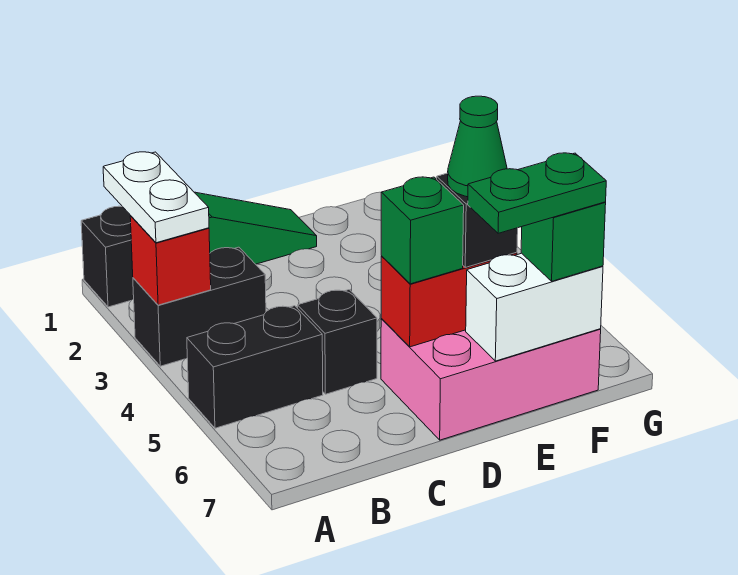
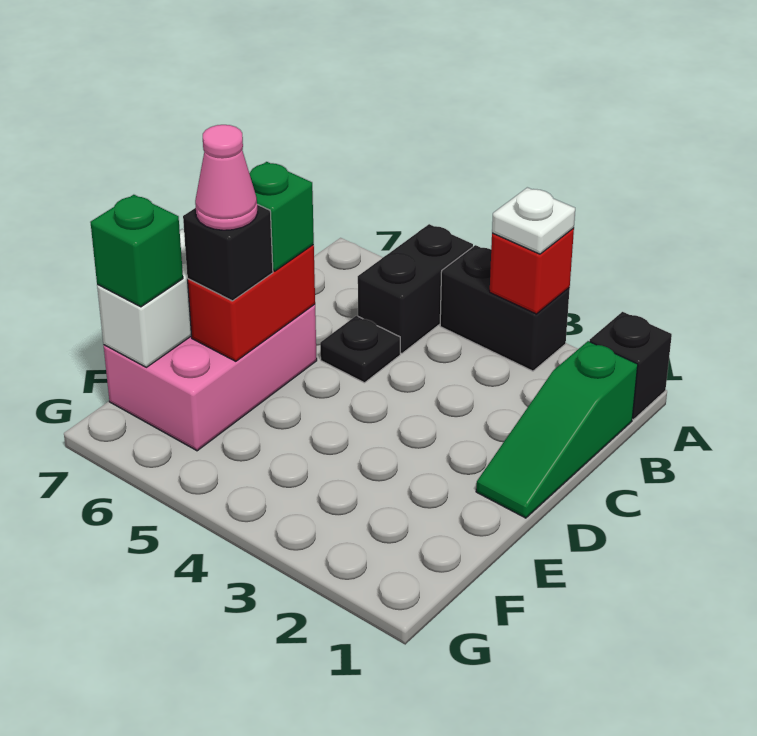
white 1x2 plate [103,152,209,243] -> white 1x1 plate [492,187,575,254]
black 1x2 brick [133,247,266,366] -> black 1x2 brick turned to [440,245,570,371]
black 1x1 brick [298,290,377,394] -> black 1x1 plate [320,316,400,383]
green 1x1 cone [448,96,507,197] -> pink 1x1 cone [195,125,258,230]
green 1x2 plate [468,153,606,233] -> none

